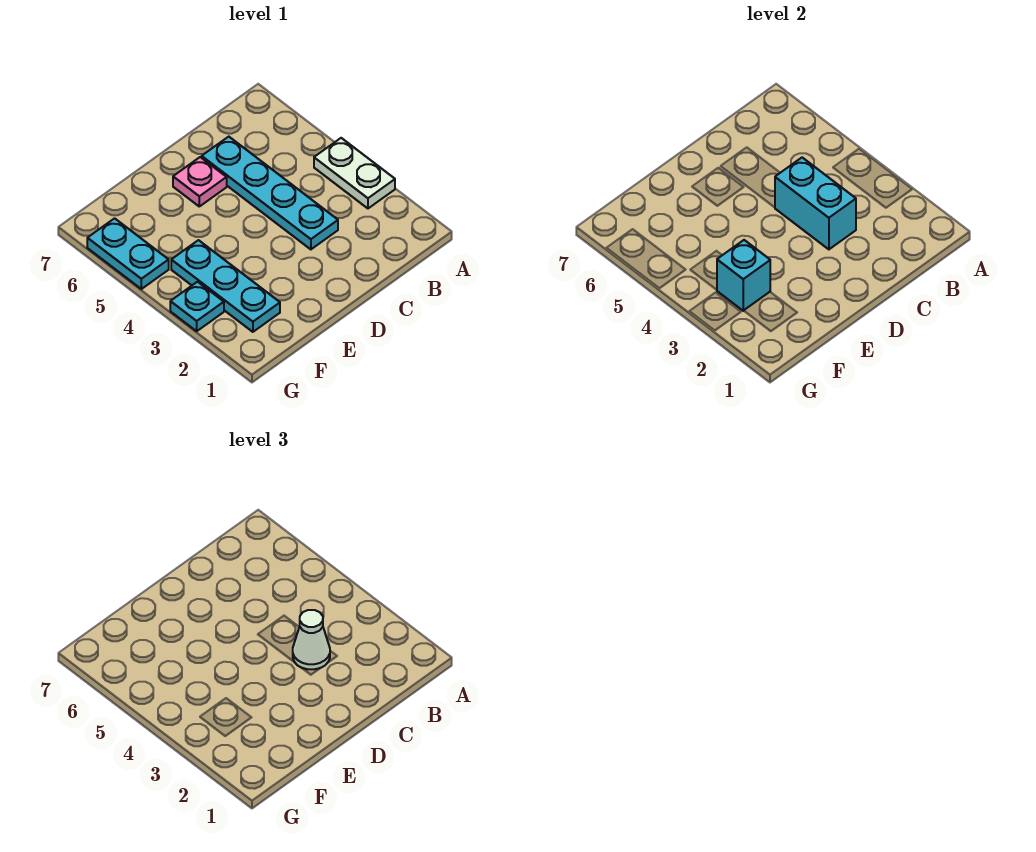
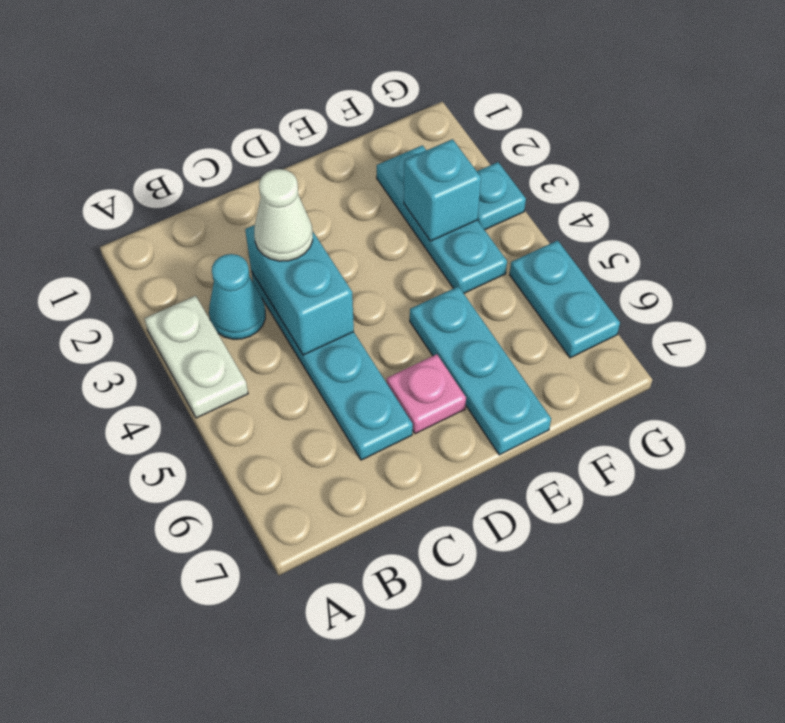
none -> cyan 1x1 cone [209,254,265,339]
none -> cyan 1x3 plate [410,286,551,455]

